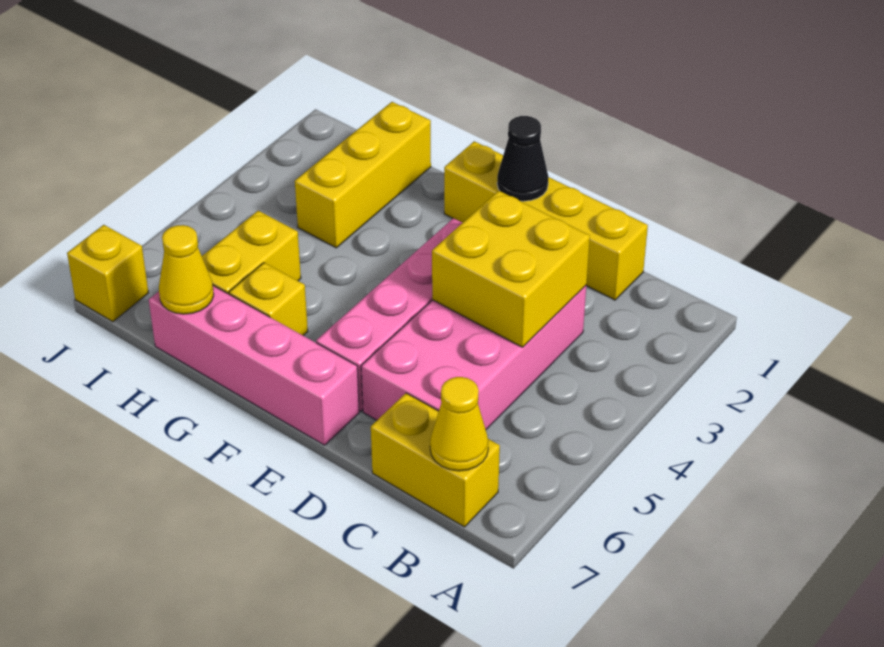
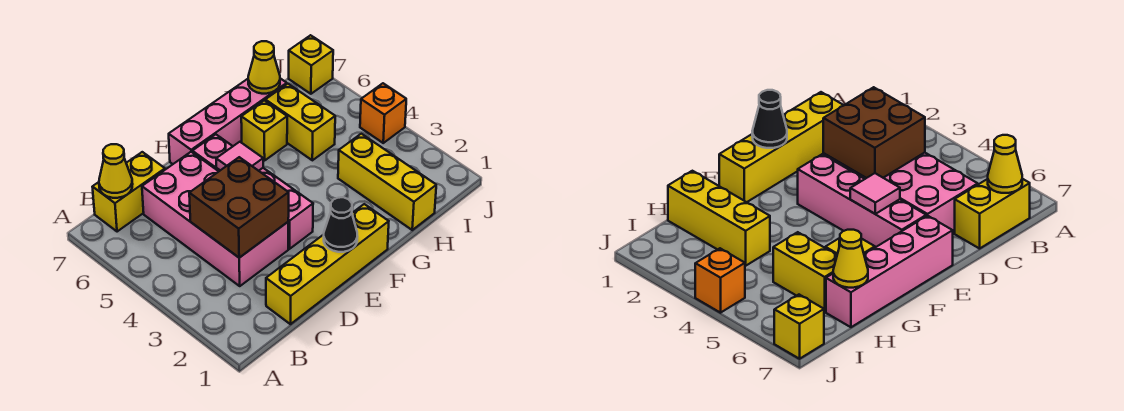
yellow 2x2 brick [432,191,590,347] -> brown 2x2 brick [189,157,289,258]
none -> pink 1x1 tile [216,142,263,171]
none -> orange 1x1 brick [360,83,406,143]

